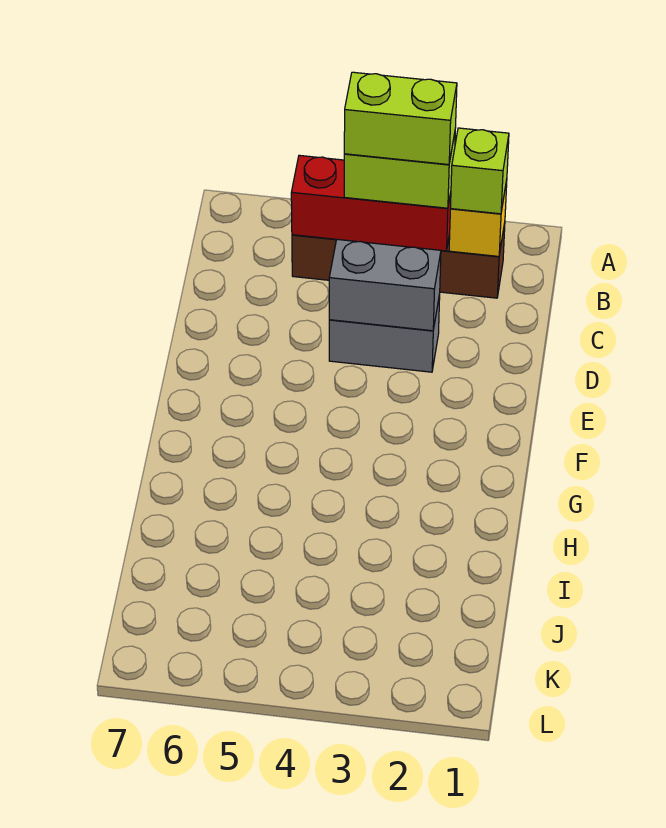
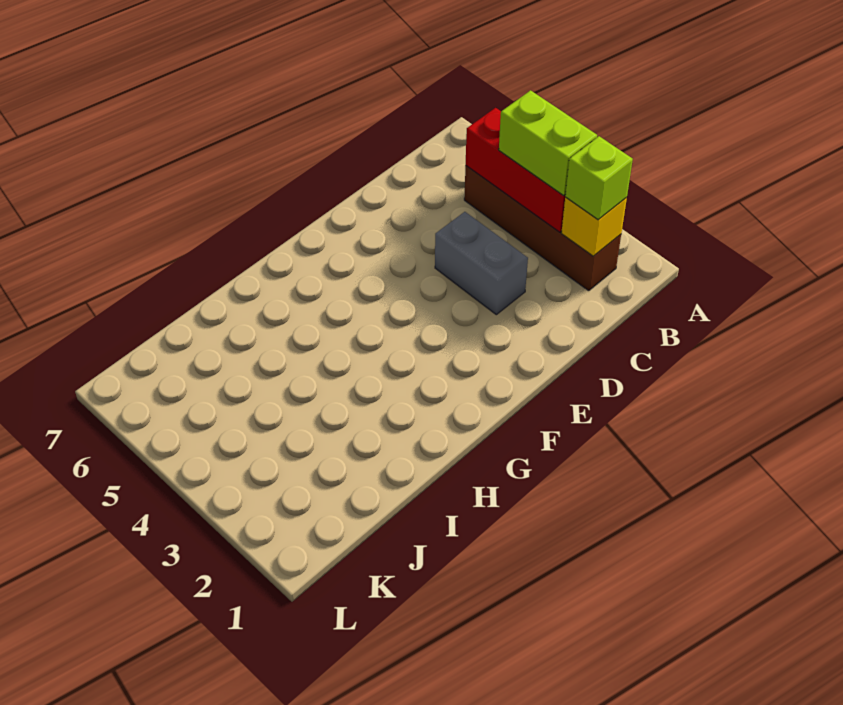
lime 1x2 brick [344,72,457,165] -> none
grey 1x2 brick [329,239,441,331] -> none

